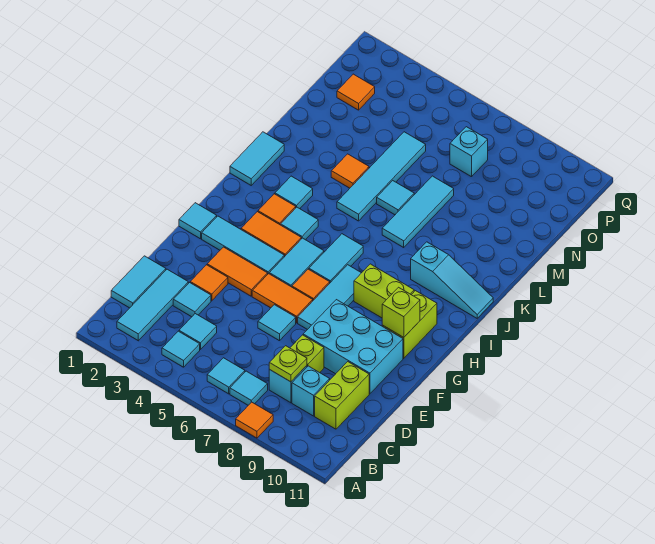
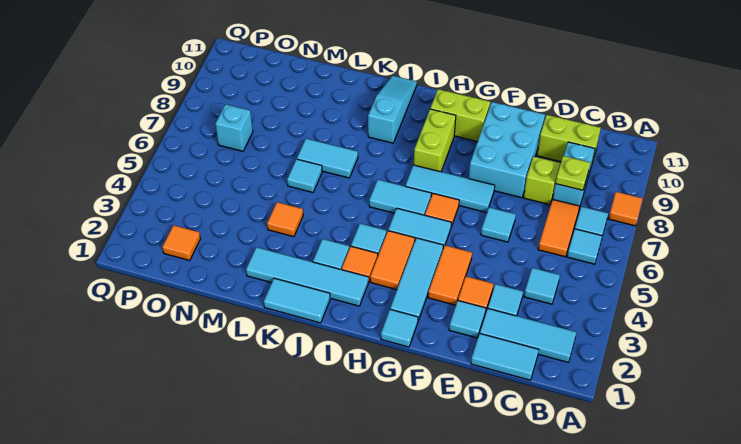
cyan 1x1 tile [162,331,200,367] -> cyan 1x1 tile moved to [449,301,486,338]
orange 1x2 tile [252,274,313,323] -> orange 1x2 tile moved to [538,199,580,257]
lime 1x1 brick [382,287,420,338] -> none
cyan 1x4 tile [337,132,426,221] -> cyan 1x4 tile moved to [246,247,368,306]
cyan 1x3 tile [382,176,454,247] -> cyan 1x2 tile [297,139,358,178]

